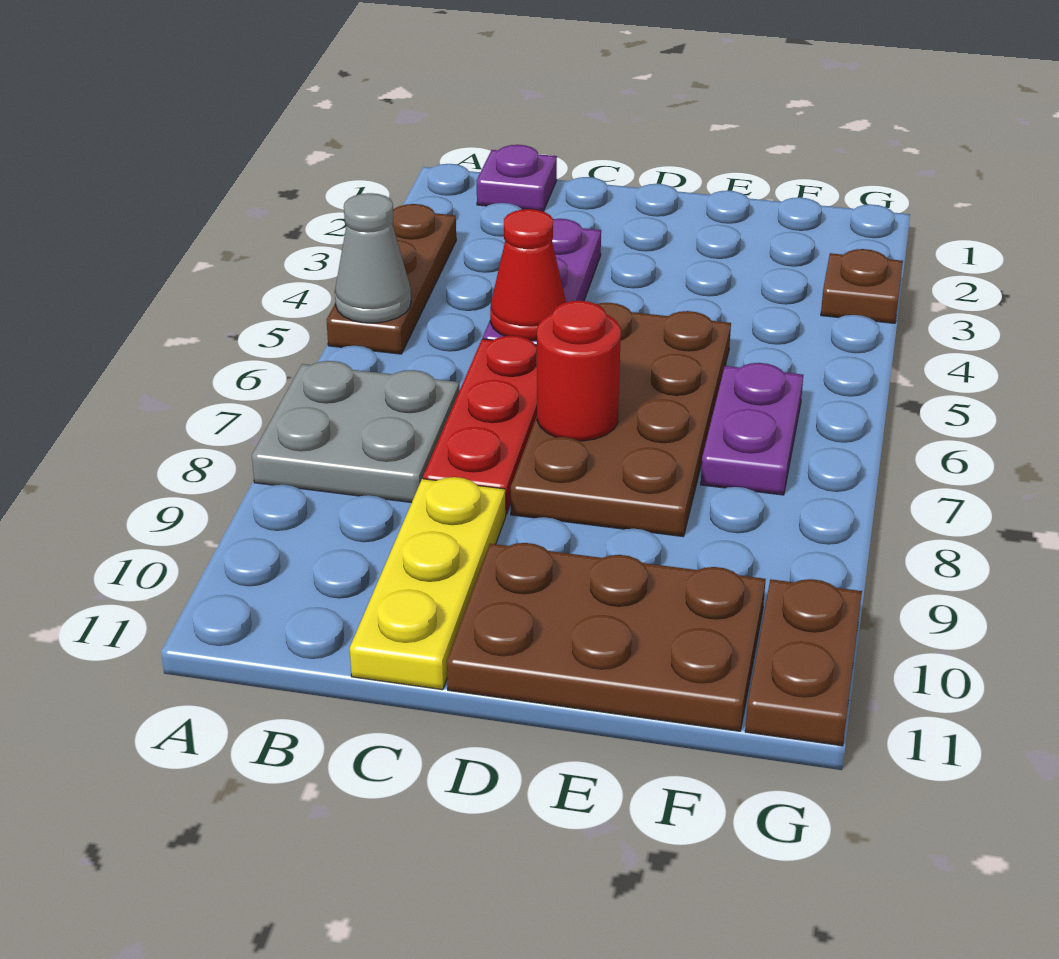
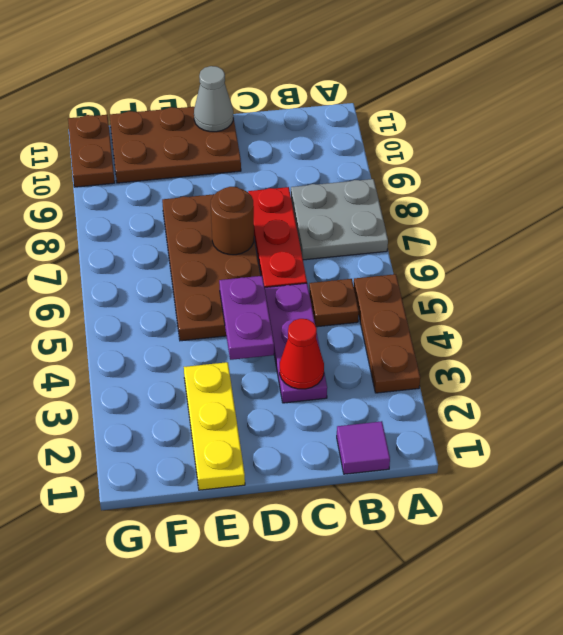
grey 1x1 cone [335,193,411,323] -> grey 1x1 cone moved to [194,66,233,132]
purple 1x1 plate [477,145,557,211] -> purple 1x1 tile [337,421,390,474]
red 1x1 cone [490,209,566,341] -> red 1x1 cone moved to [280,319,324,389]
yellow 1x3 plate [350,477,506,690] -> yellow 1x3 plate moved to [184,362,245,490]
red 1x1 round brick [537,301,621,441] -> brown 1x1 round brick [211,187,254,255]
purple 1x2 plate [701,363,803,495] -> purple 1x2 plate moved to [219,276,274,360]
brown 1x1 plate [821,249,903,323] -> brown 1x1 plate moved to [309,279,359,327]

